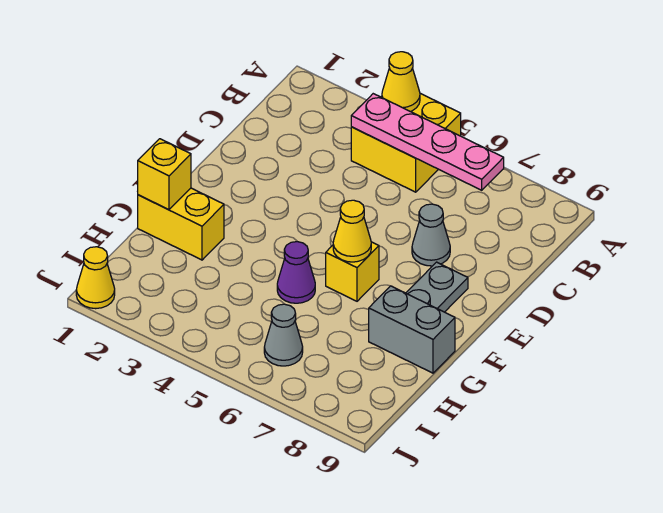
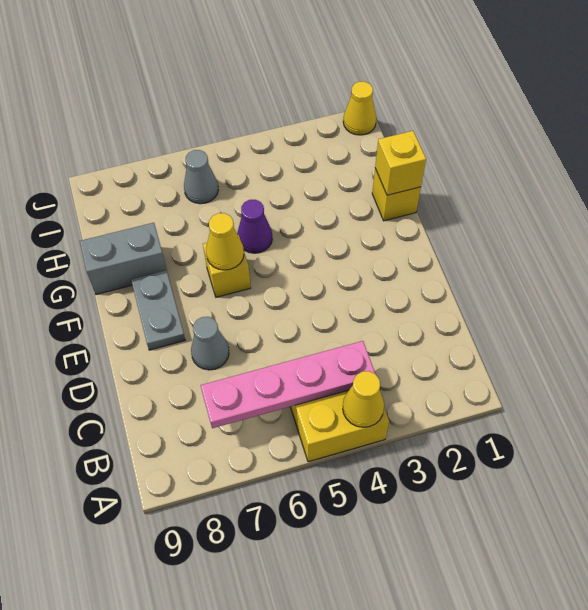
yellow 1x2 brick [138,188,224,260] -> yellow 1x1 brick [372,169,421,221]

